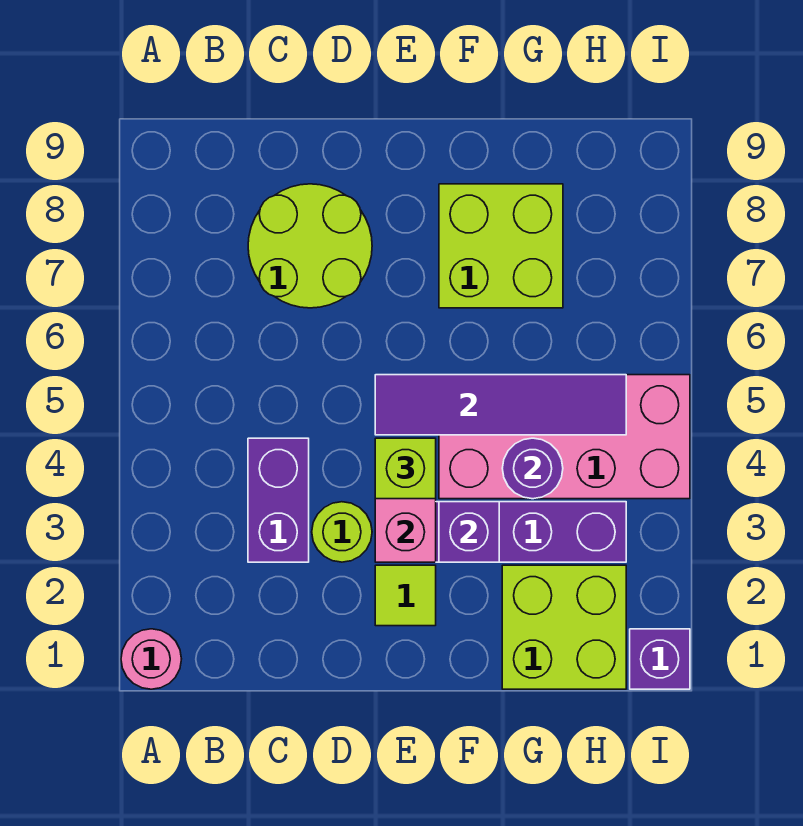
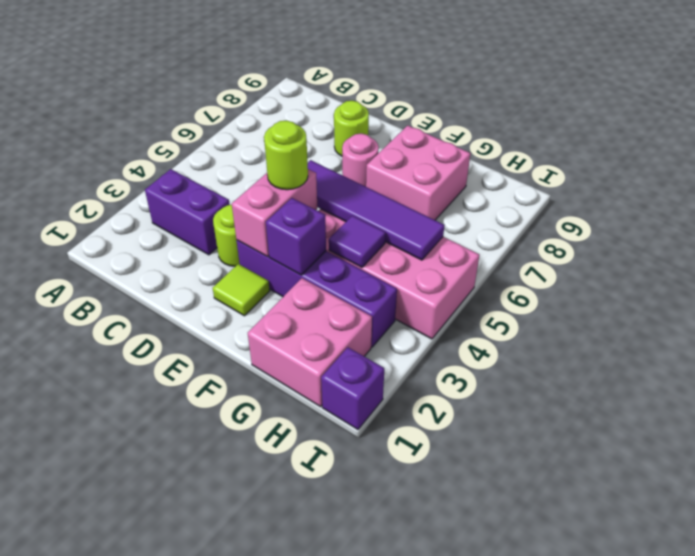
pink 1x1 round brick [121,629,181,689] -> pink 1x1 round brick moved to [342,134,379,187]
purple 1x2 brick [248,438,309,562] -> purple 1x2 brick turned to [145,169,230,255]
lime 2x2 round brick [248,184,372,308] -> lime 1x1 round brick [334,101,369,156]
lime 1x1 brick [375,438,436,499] -> lime 1x1 round brick [264,121,308,190]
lime 2x2 brick [439,184,563,308] -> pink 2x2 brick [366,126,471,220]
lime 2x2 brick [502,565,626,689] -> pink 2x2 brick [248,278,372,407]
purple 1x1 round brick [502,438,563,499] -> purple 1x1 tile [329,216,386,268]

